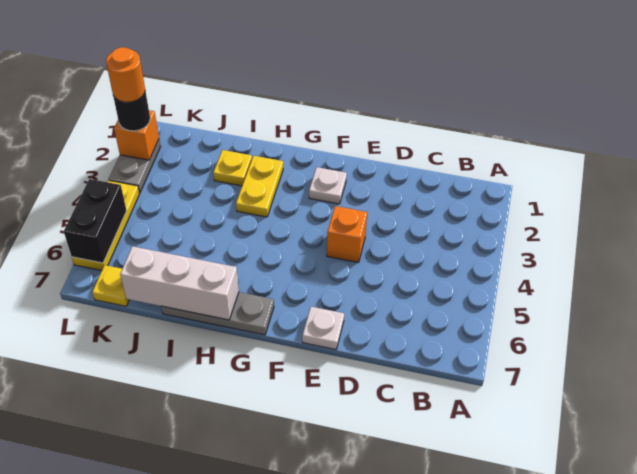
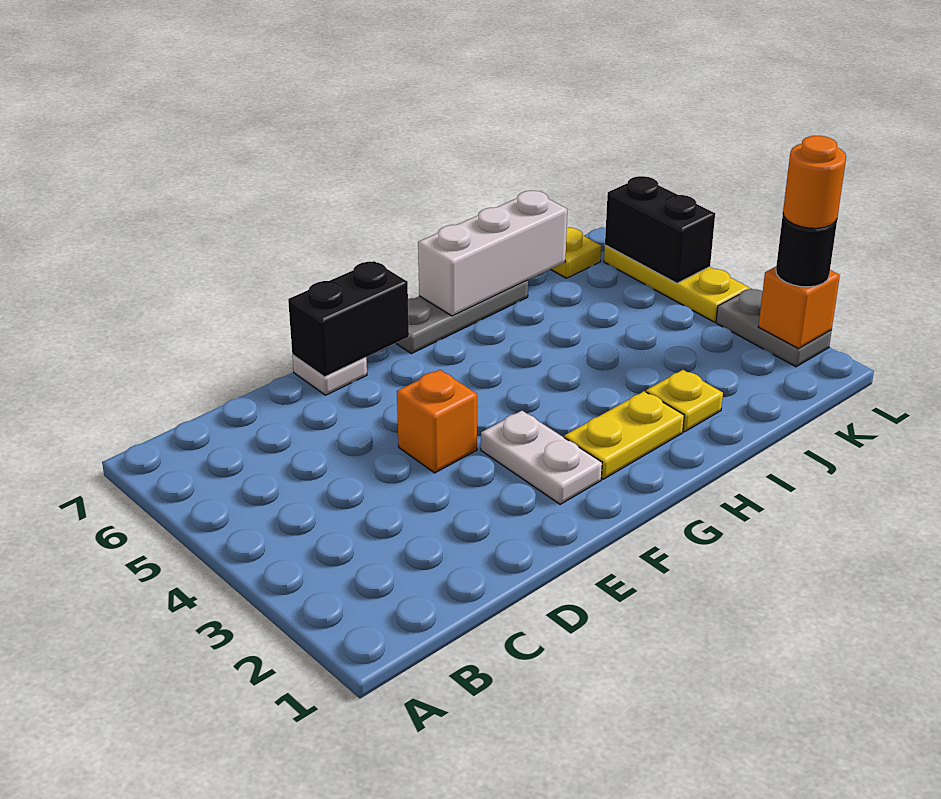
none -> black 1x2 brick [288,261,409,377]
white 1x1 plate [309,167,347,204] -> white 1x2 plate [481,411,602,504]
yellow 1x2 plate [236,156,283,217] -> yellow 1x2 plate turned to [564,391,684,479]

